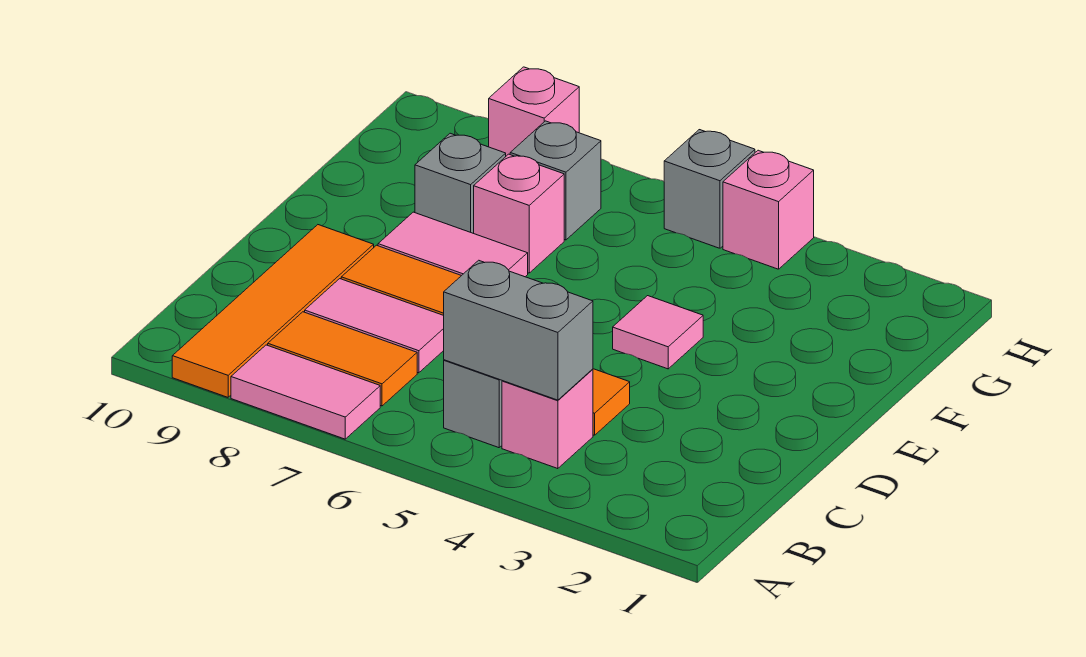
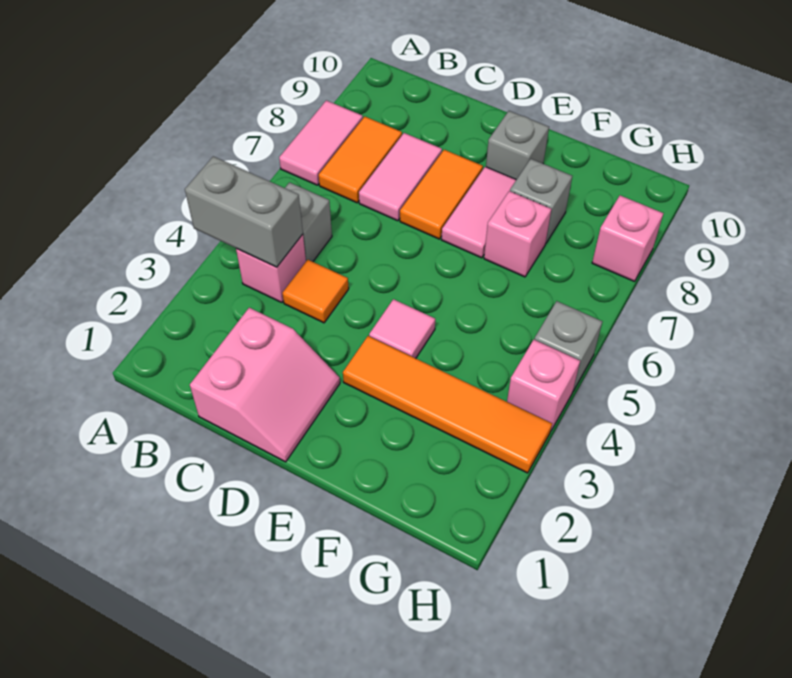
orange 1x4 tile [172,225,374,397] -> orange 1x4 tile moved to [343,336,552,473]
grey 1x2 brick [444,260,593,400] -> grey 1x2 brick turned to [185,156,303,267]
none -> pink 2x2 slope [190,308,340,462]
grey 1x1 brick [510,121,601,240] -> grey 1x1 brick moved to [486,111,549,180]

